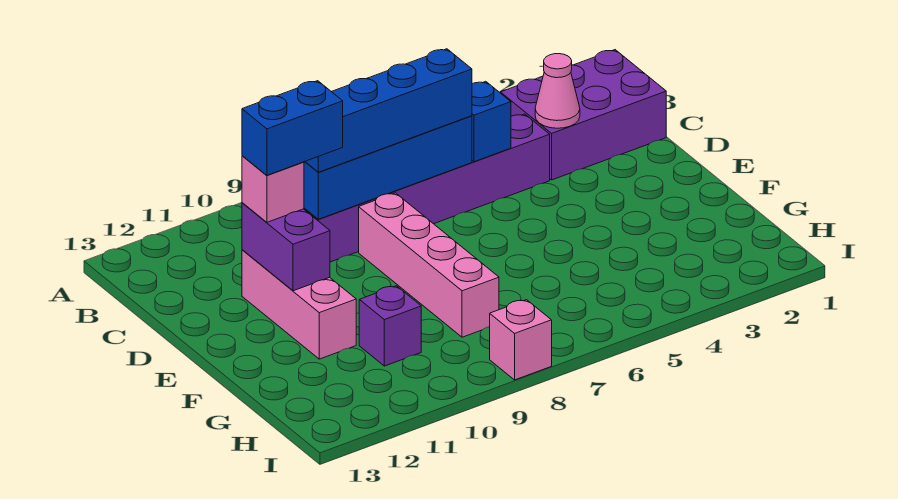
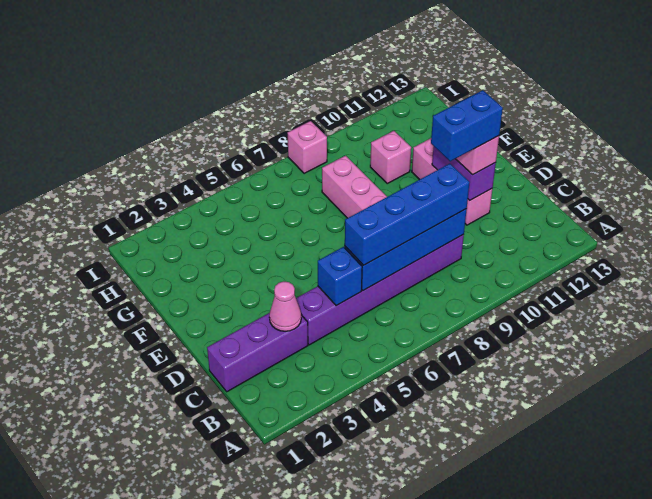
purple 2x3 brick [500,50,666,180] -> purple 1x3 brick [207,313,308,392]
purple 1x1 brick [359,286,421,366] -> pink 1x1 brick [370,131,411,183]

